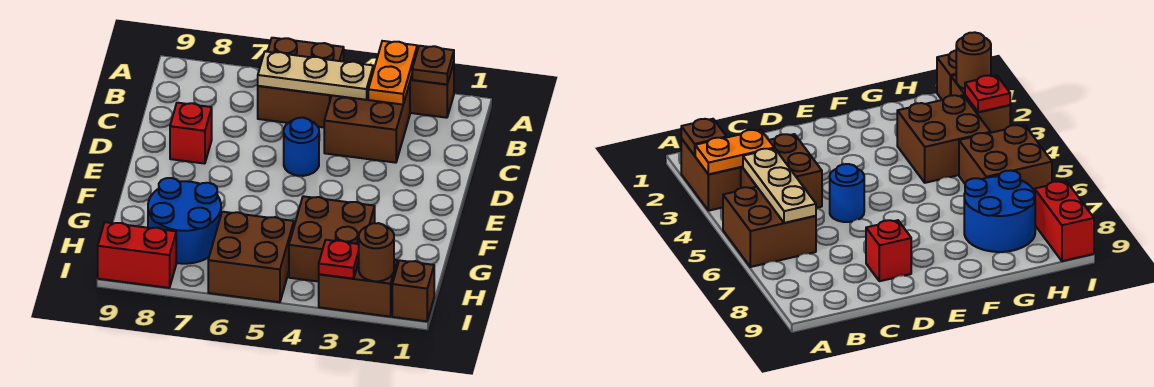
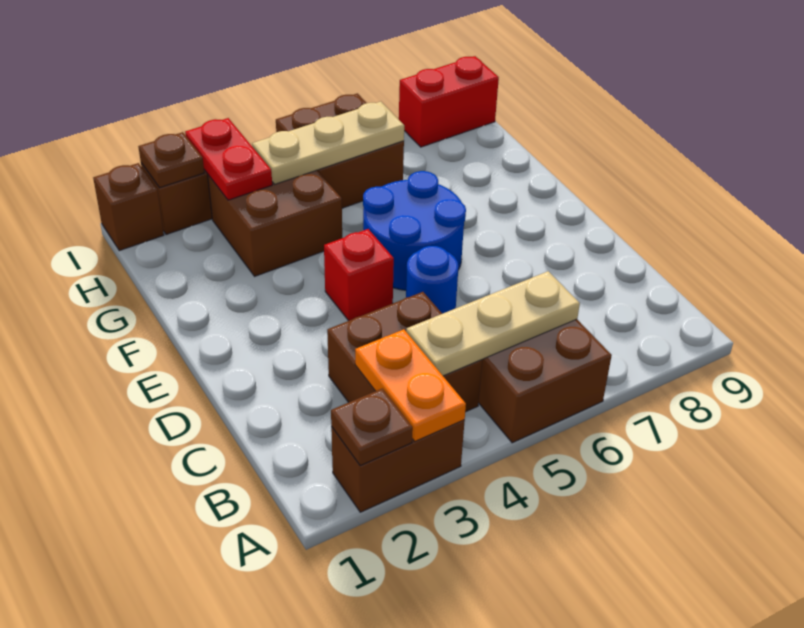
red 1x1 brick [170,103,212,164] -> red 1x1 brick moved to [324,229,394,321]
blue 2x2 round brick [148,178,221,264] -> blue 2x2 round brick moved to [363,171,466,290]
none -> tan 1x3 plate [252,102,404,184]
brown 1x1 round brick [359,223,394,281] -> brown 1x1 plate [138,132,204,188]
red 1x1 plate [319,240,359,279] -> red 1x2 plate [185,118,272,200]

